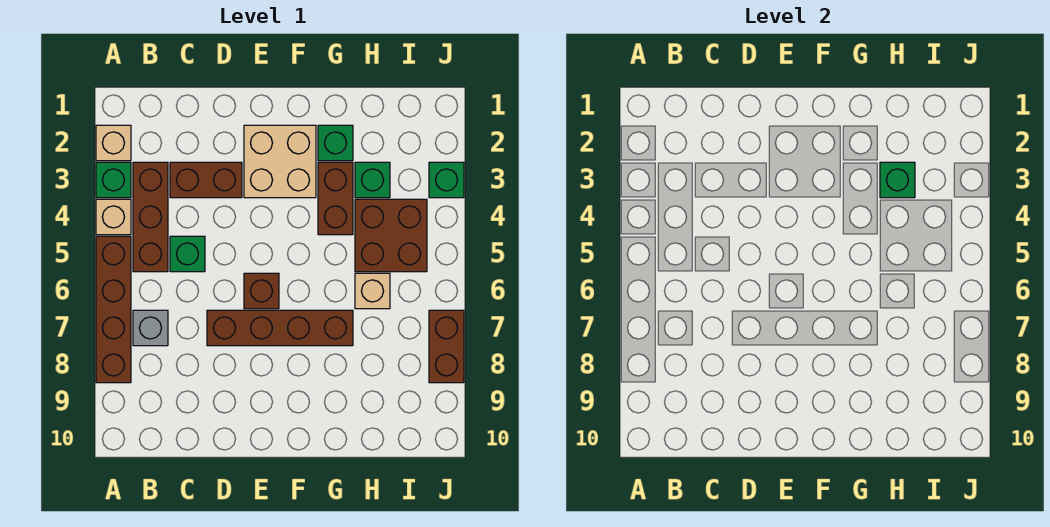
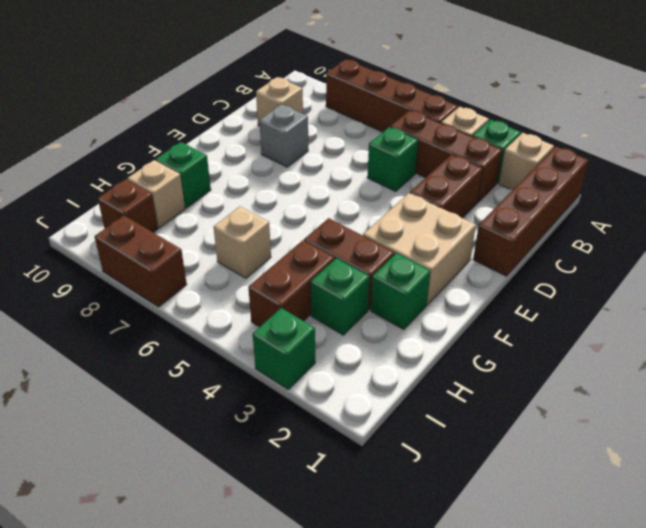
grey 1x1 brick [133,310,168,346] -> grey 1x1 brick moved to [259,104,308,167]
none -> tan 1x1 brick [256,77,303,126]
brown 1x4 brick [207,310,353,346] -> brown 1x4 brick moved to [473,147,588,276]
brown 1x1 brick [244,273,279,309] -> brown 1x1 brick moved to [98,179,158,232]
green 1x1 brick [880,162,915,198] -> green 1x1 brick moved to [155,142,211,208]
brown 2x2 brick [355,199,427,272] -> brown 1x2 brick [248,240,335,327]
none -> tan 1x1 brick [127,160,185,228]

